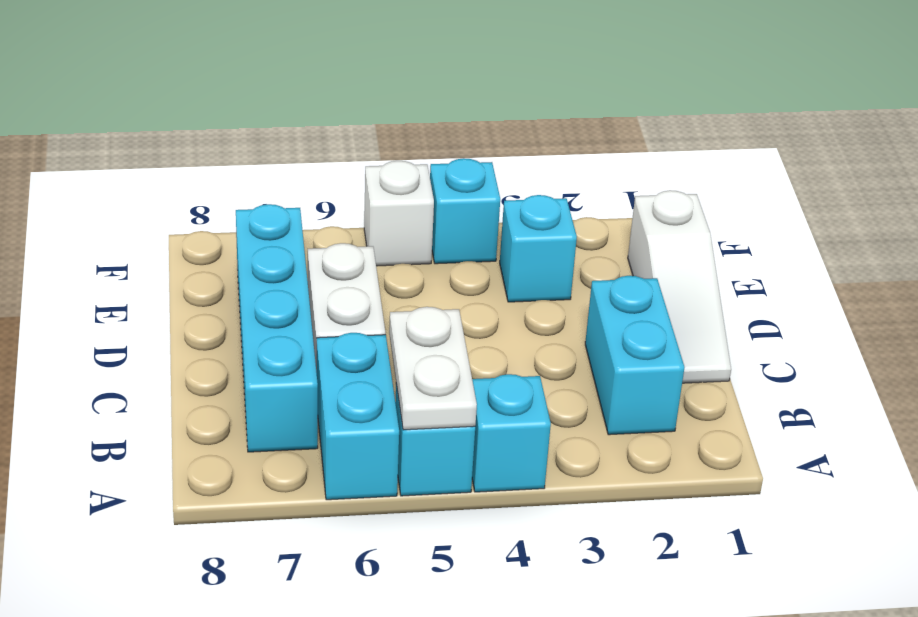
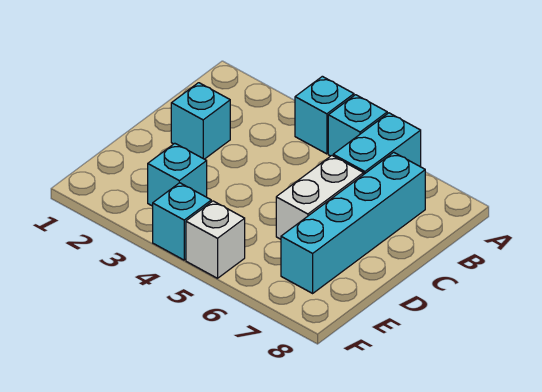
white 1x2 plate [389,307,477,430] -> none
cyan 1x2 brick [585,276,685,435] -> cyan 1x1 brick [171,83,230,159]
white 1x3 slope [628,190,731,383] -> none

